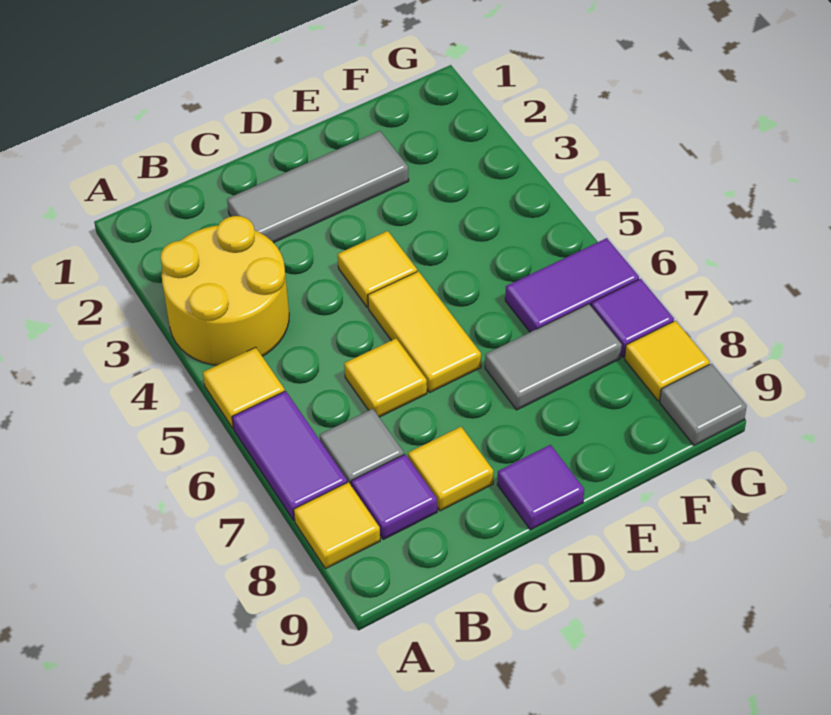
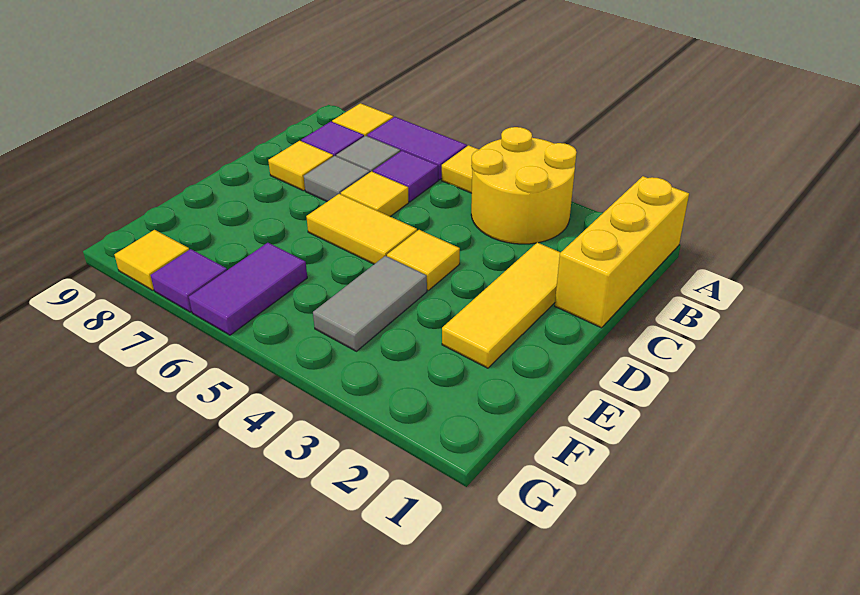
none -> yellow 1x3 brick [555,176,689,328]
grey 1x3 tile [227,131,409,243] -> yellow 1x3 tile [442,243,561,368]
purple 1x1 tile [497,445,584,530] -> purple 1x1 tile moved to [373,151,438,202]
grey 1x2 tile [485,304,622,410] -> grey 1x2 tile moved to [313,256,427,351]
grey 1x1 tile [660,364,747,446] -> grey 1x1 tile moved to [304,156,370,202]

